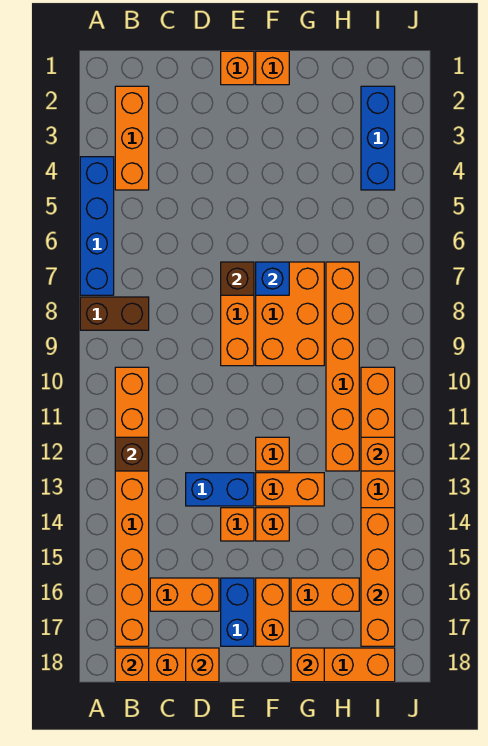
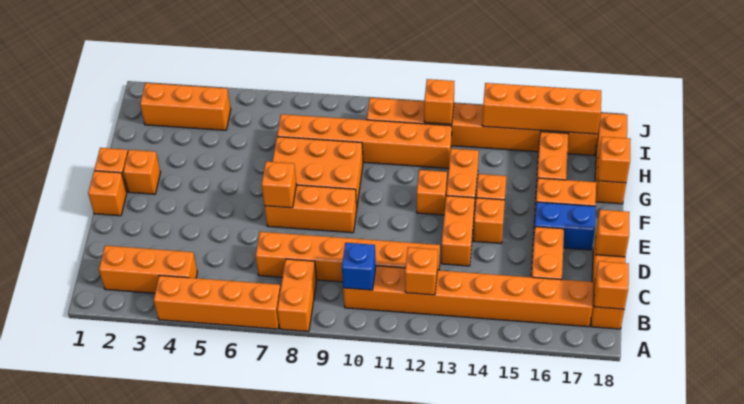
blue 1x4 brick [80,157,114,295] -> orange 1x4 brick [154,275,280,329]
brown 1x2 brick [80,297,149,330] -> orange 1x2 brick [277,259,317,332]
brown 1x1 brick [115,437,149,471] -> orange 1x1 brick [405,247,438,295]
none -> orange 1x6 brick [256,232,440,282]
blue 1x2 brick [186,473,254,506] -> orange 1x2 brick [441,196,475,266]
brown 1x1 brick [221,262,254,295] -> orange 1x1 brick [261,162,296,208]
none -> orange 1x1 brick [123,150,160,194]
blue 1x1 brick [256,262,289,295] -> blue 1x1 brick moved to [342,243,376,290]
blue 1x3 brick [361,86,395,190] -> orange 1x3 brick [140,83,231,130]

